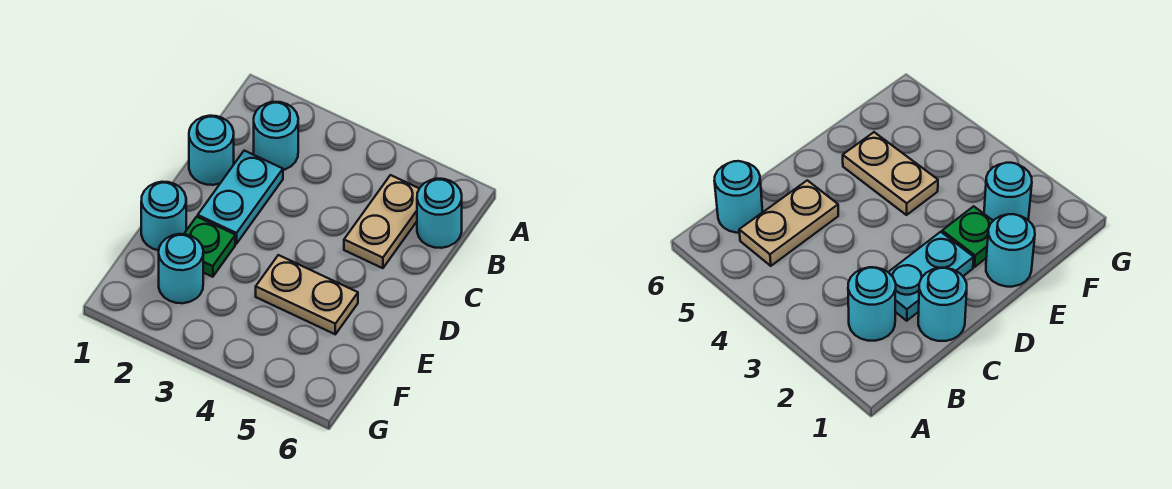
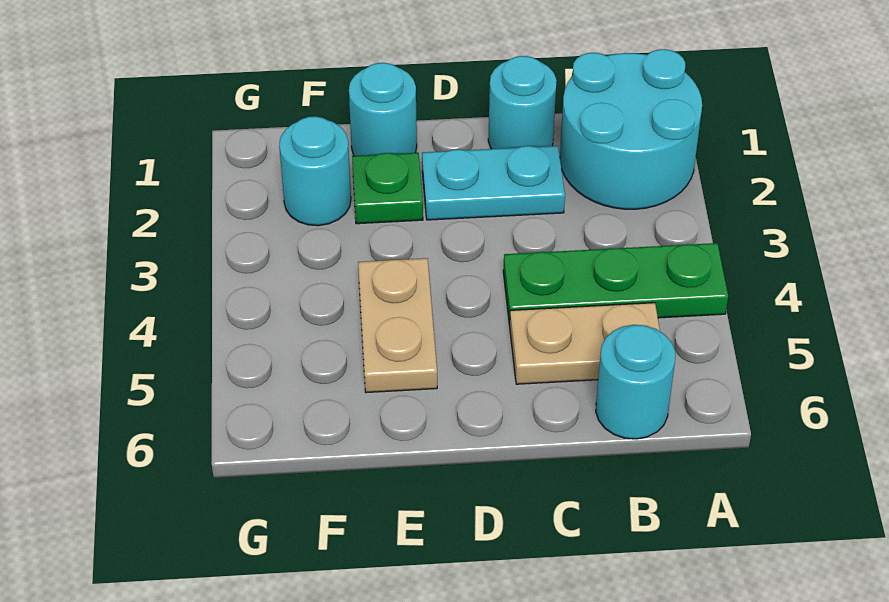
none -> green 1x3 plate [503,243,728,326]
cyan 1x1 round brick [254,102,298,170] -> cyan 2x2 round brick [560,49,702,209]

